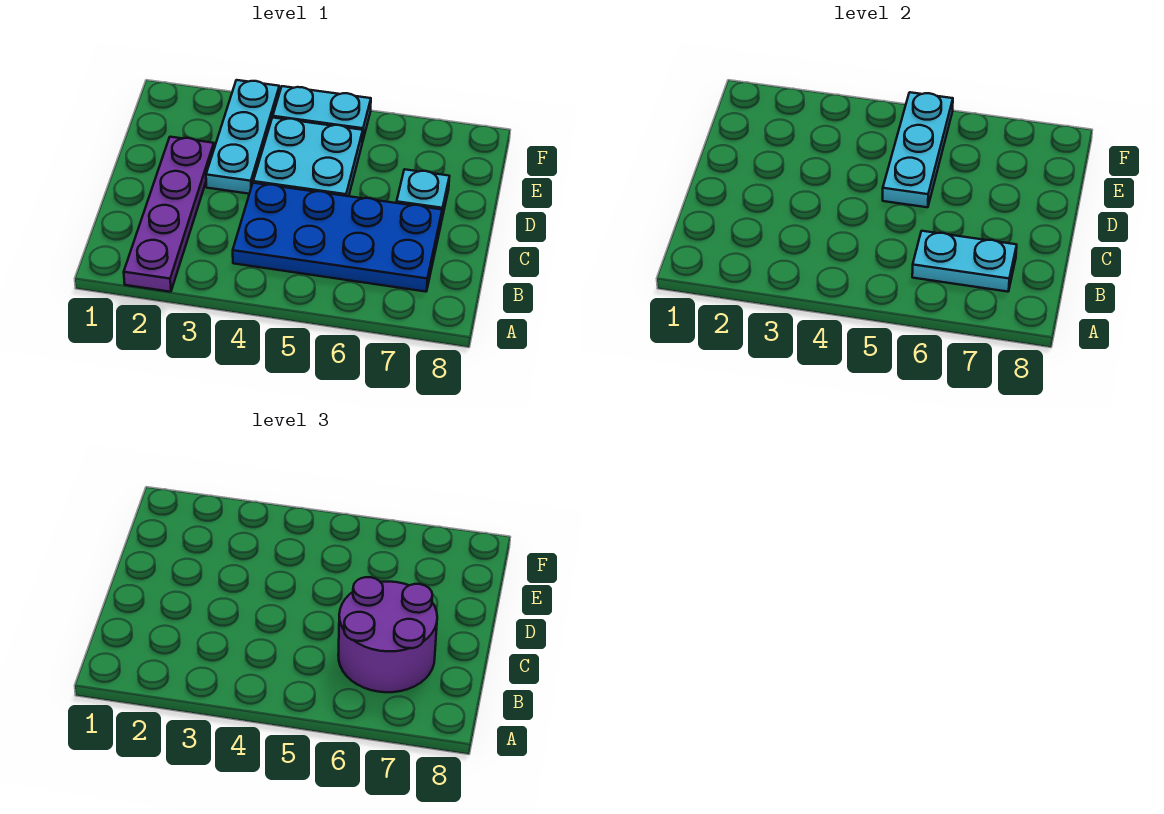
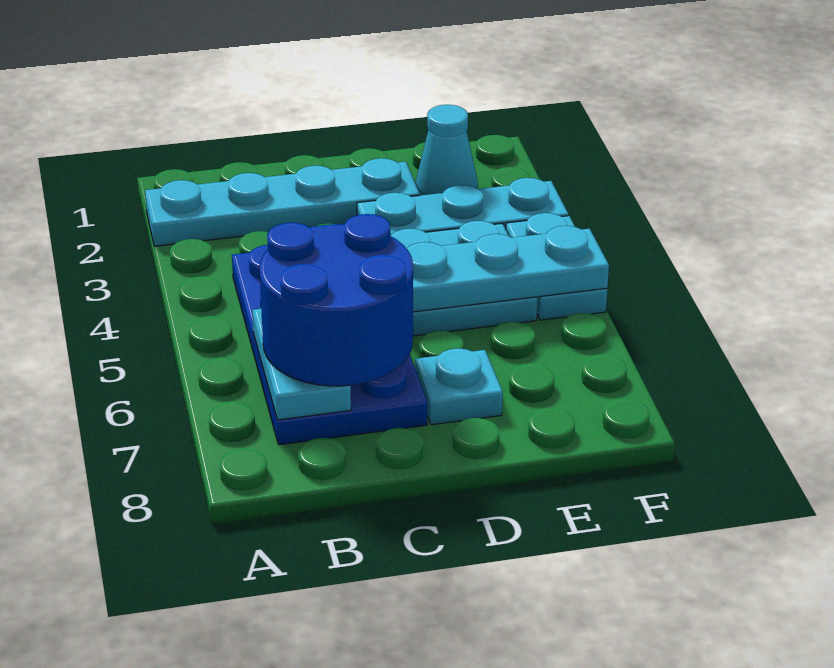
purple 1x4 plate [124,137,214,292] -> cyan 1x4 plate [145,158,420,246]
purple 2x2 round brick [338,577,437,692] -> blue 2x2 round brick [260,214,413,386]
none -> cyan 1x1 cone [415,105,478,195]

